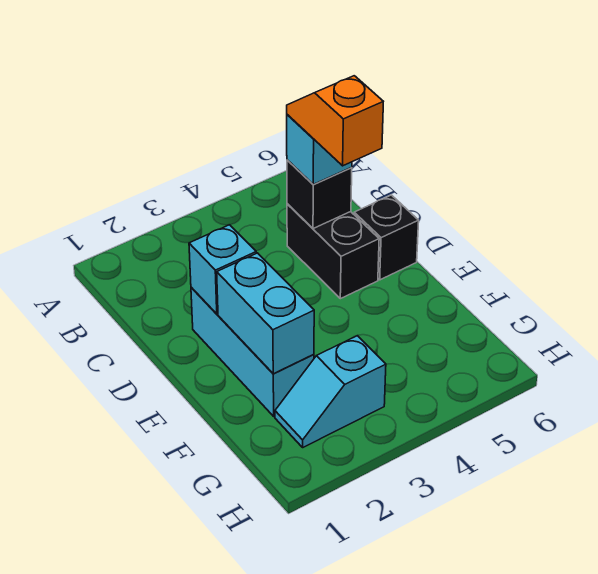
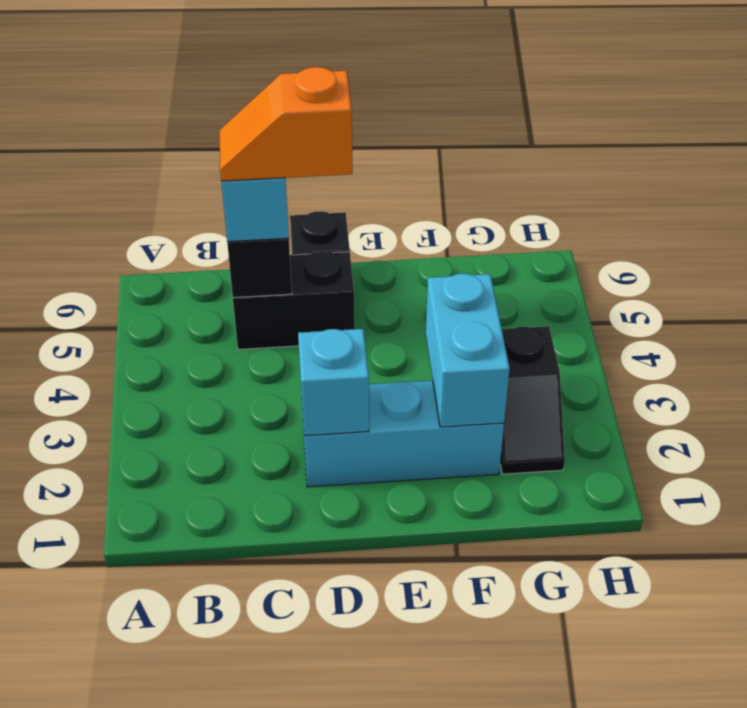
cyan 1x2 brick [217,253,314,374] -> cyan 1x2 brick turned to [426,274,510,427]
cyan 1x2 slope [275,336,386,447] -> black 1x2 slope [500,326,565,474]

